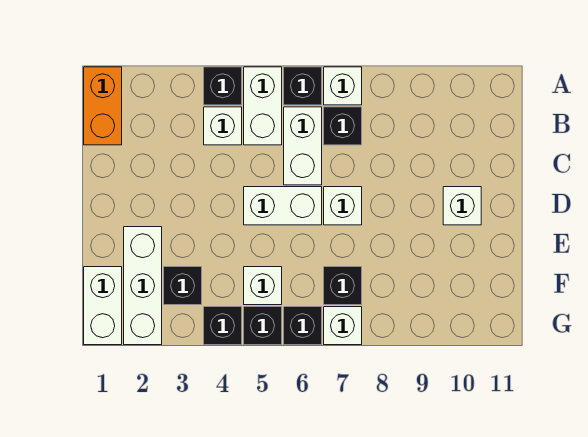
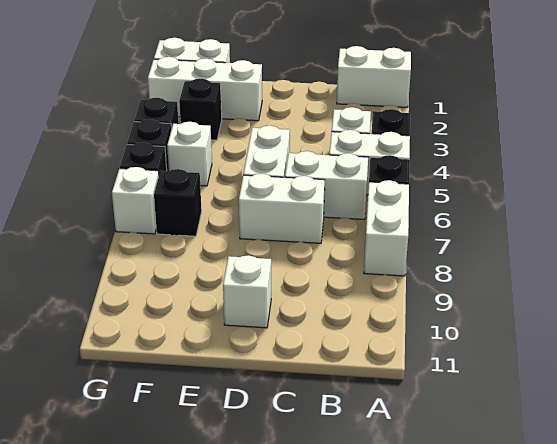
orange 1x2 brick [84,67,122,145] -> white 1x2 brick [337,46,411,107]
white 1x1 brick [324,67,362,105] -> white 1x2 brick [364,180,409,276]
black 1x1 brick [324,107,362,145] -> none
white 1x1 brick [324,187,362,225] -> white 1x2 brick [239,174,325,243]

